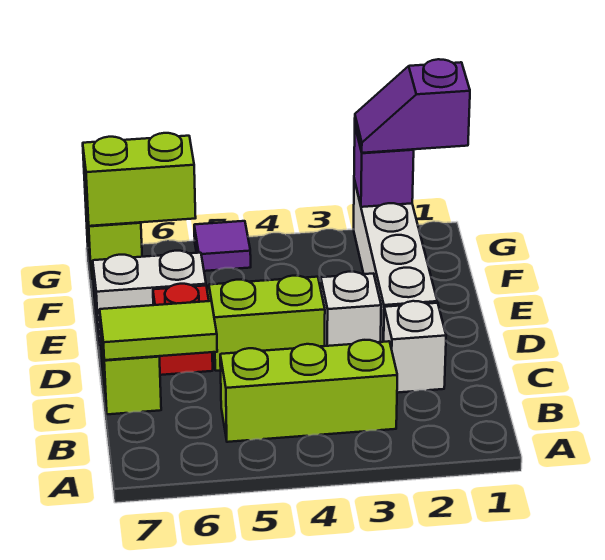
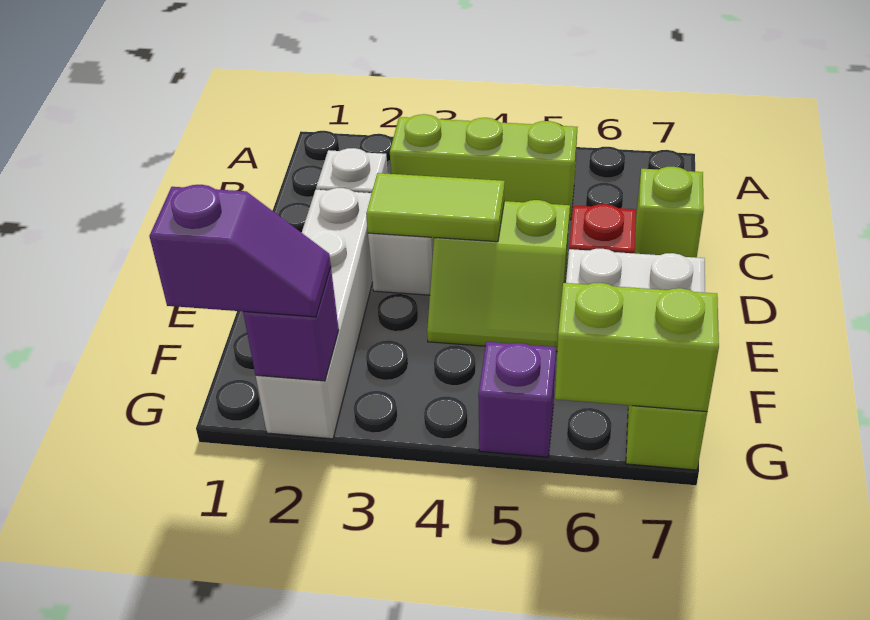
lime 1x2 tile [100,301,217,360] -> lime 1x2 tile moved to [366,173,505,242]
purple 1x1 tile [194,221,251,271] -> purple 1x1 brick [478,342,556,457]

